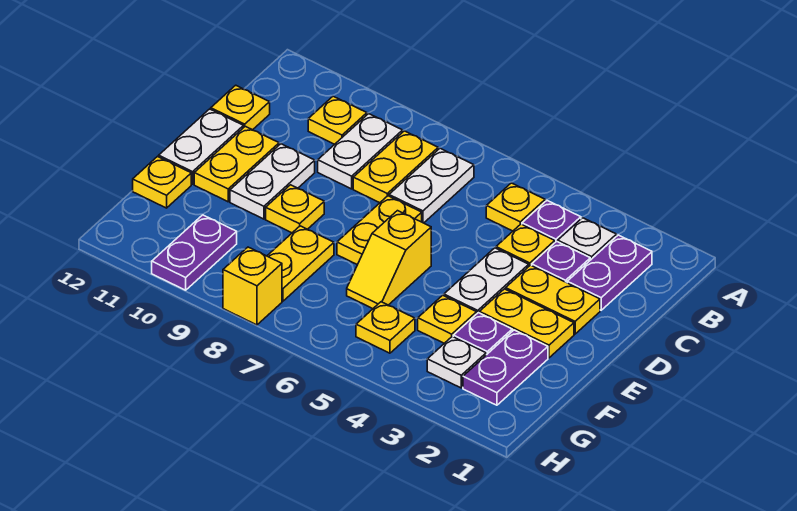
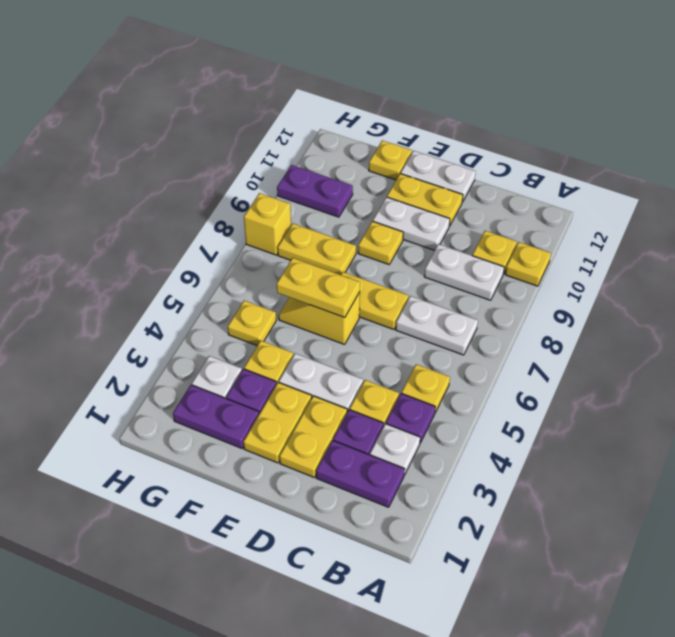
yellow 1x2 plate [353,131,438,203] -> yellow 1x2 plate moved to [277,258,360,318]
yellow 1x1 plate [211,85,270,130] -> yellow 1x1 plate moved to [505,242,551,286]

